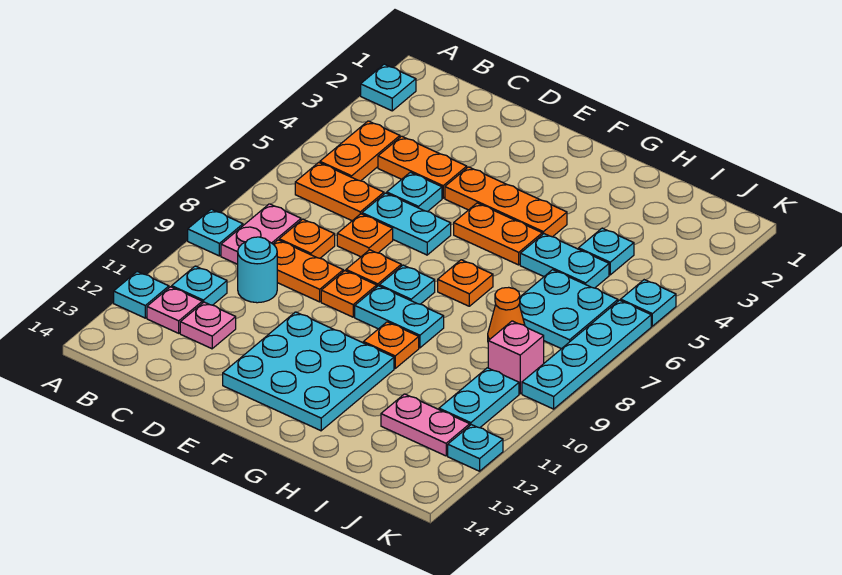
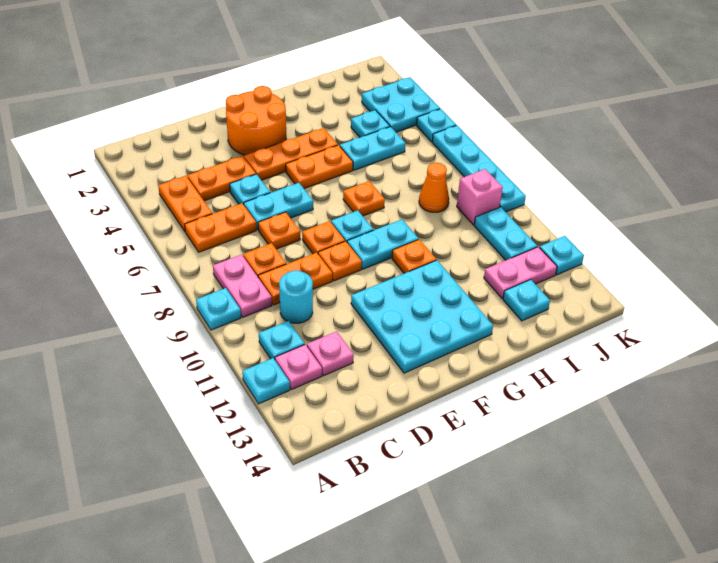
cyan 1x1 plate [361,64,416,111] -> cyan 1x1 plate moved to [503,280,550,321]
none -> orange 2x2 round brick [226,86,286,155]
cyan 2x2 plate [519,270,618,349] -> cyan 2x2 plate moved to [362,77,440,132]

